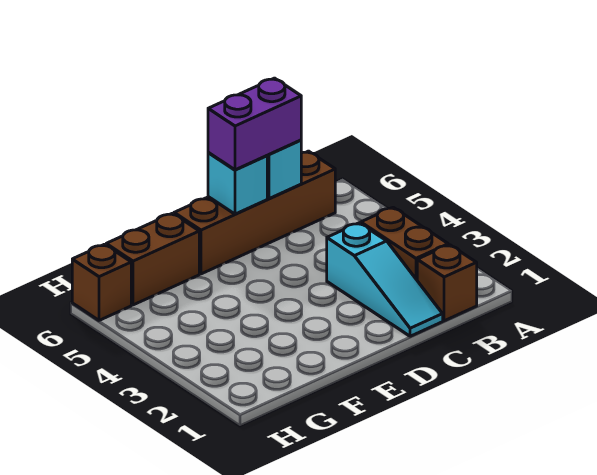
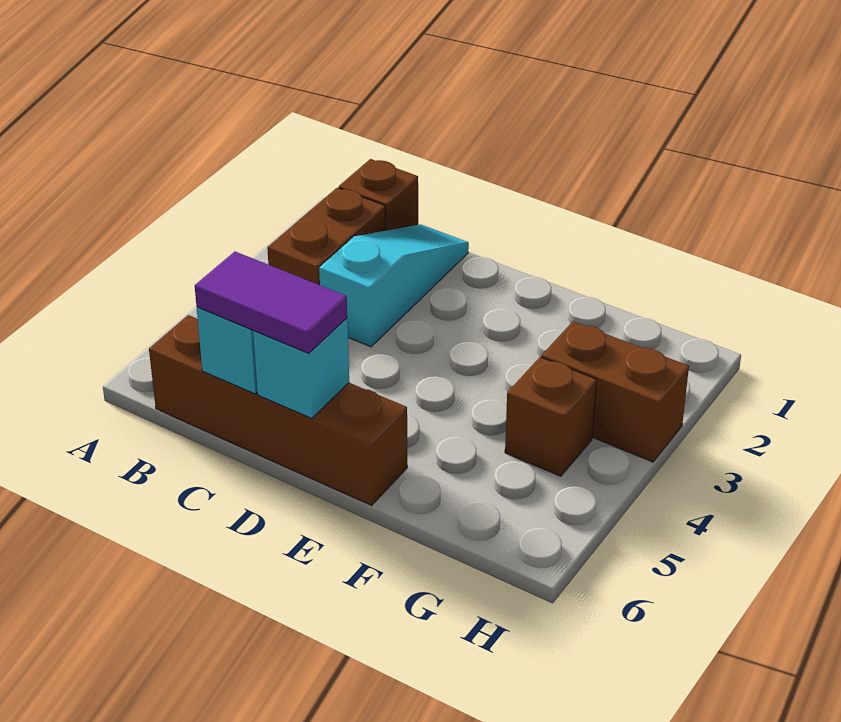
purple 1x2 brick [208,78,301,170] -> purple 1x2 tile [195,252,347,353]
brown 1x2 brick [106,213,199,305] -> brown 1x2 brick moved to [541,321,689,462]
brown 1x1 brick [72,244,131,320] -> brown 1x1 brick moved to [505,357,597,476]

